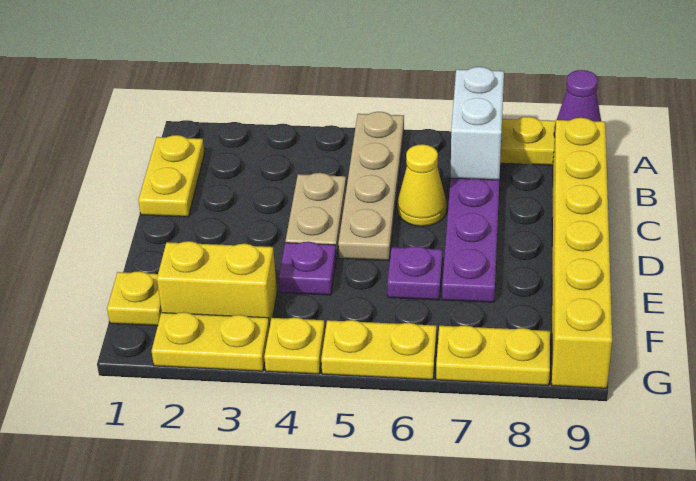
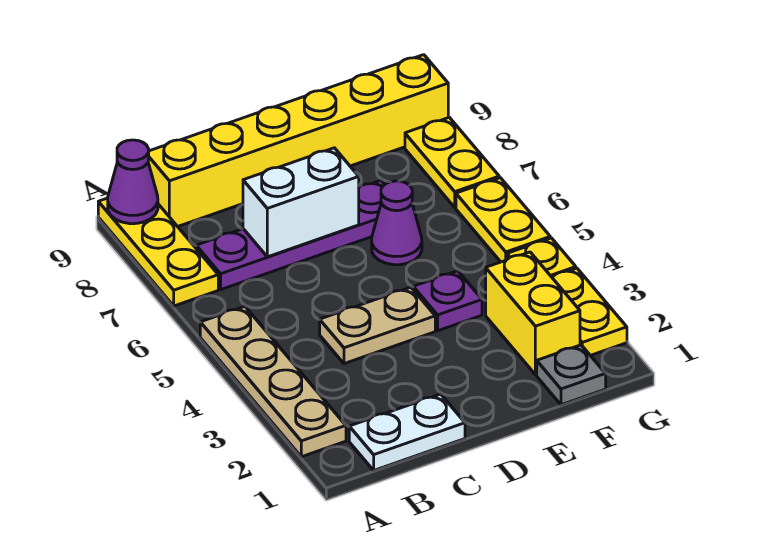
tan 1x4 plate [338,112,404,261] -> tan 1x4 plate turned to [200,306,346,457]
white 1x2 brick [451,67,504,180] -> white 1x2 brick moved to [243,148,359,257]
yellow 1x2 plate [138,135,205,217] -> white 1x2 plate [349,394,465,470]
yellow 1x1 cone [398,144,447,226] -> none
purple 1x1 plate [388,246,443,300] -> purple 1x1 cone [372,181,422,265]
yellow 1x1 plate [107,271,162,326] -> grey 1x1 plate [537,345,606,405]

